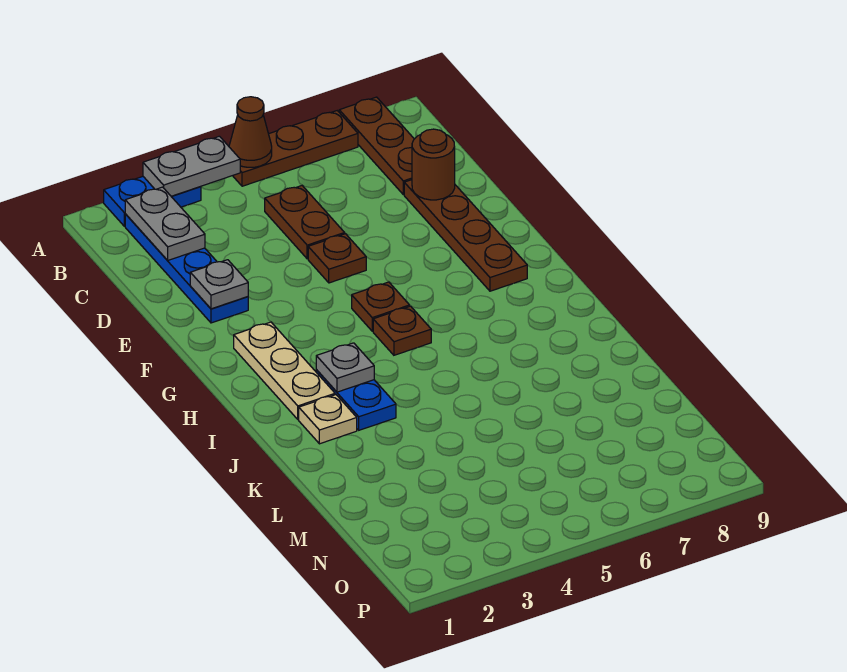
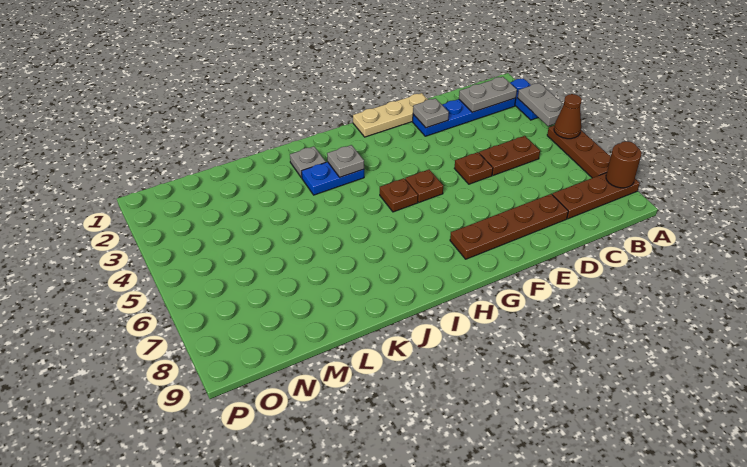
brown 1x1 round brick [412,129,455,200] -> brown 1x1 round brick moved to [606,141,641,188]
tan 1x3 plate [234,322,335,419] -> tan 1x3 plate moved to [353,93,428,137]
tan 1x1 plate [299,395,357,444] -> grey 1x1 plate [290,146,326,178]

